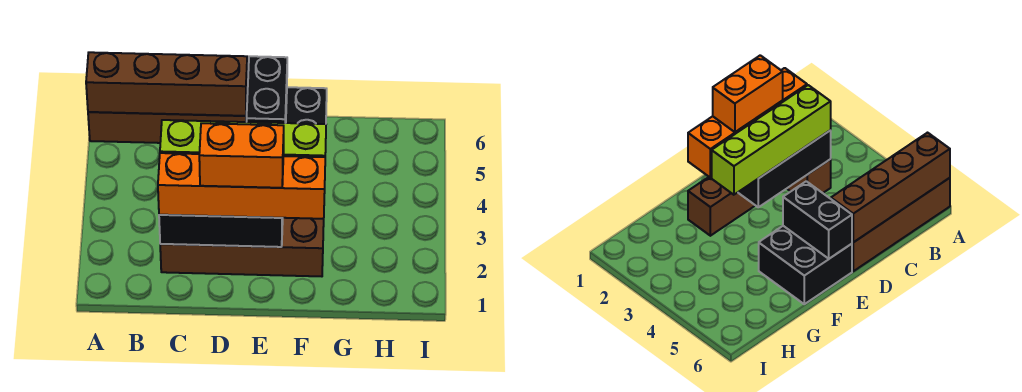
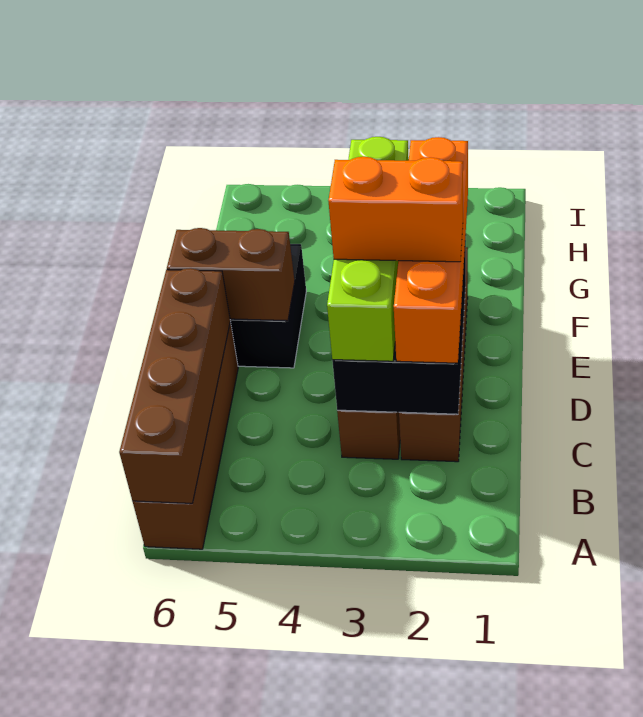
orange 1x2 brick [199,123,284,188] -> orange 1x2 brick turned to [329,157,463,262]
black 1x2 brick [247,56,287,123] -> brown 1x2 brick [167,228,295,321]

